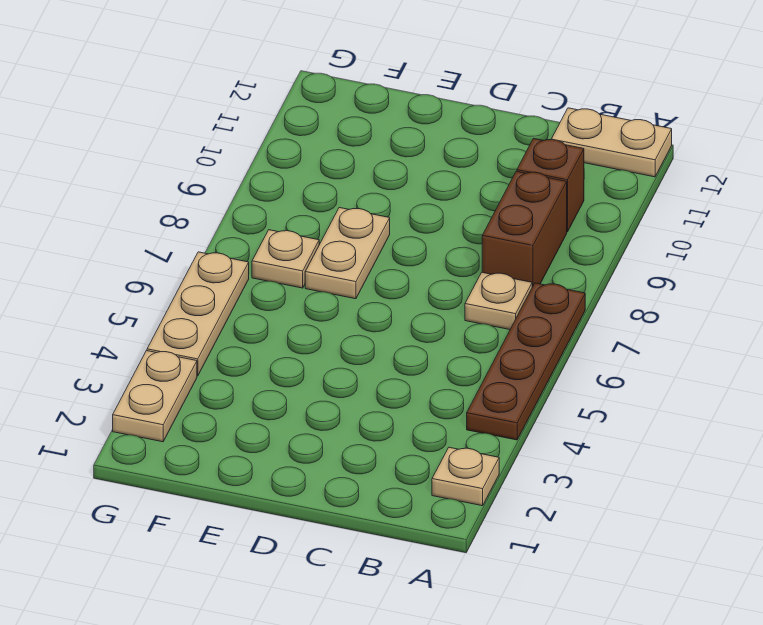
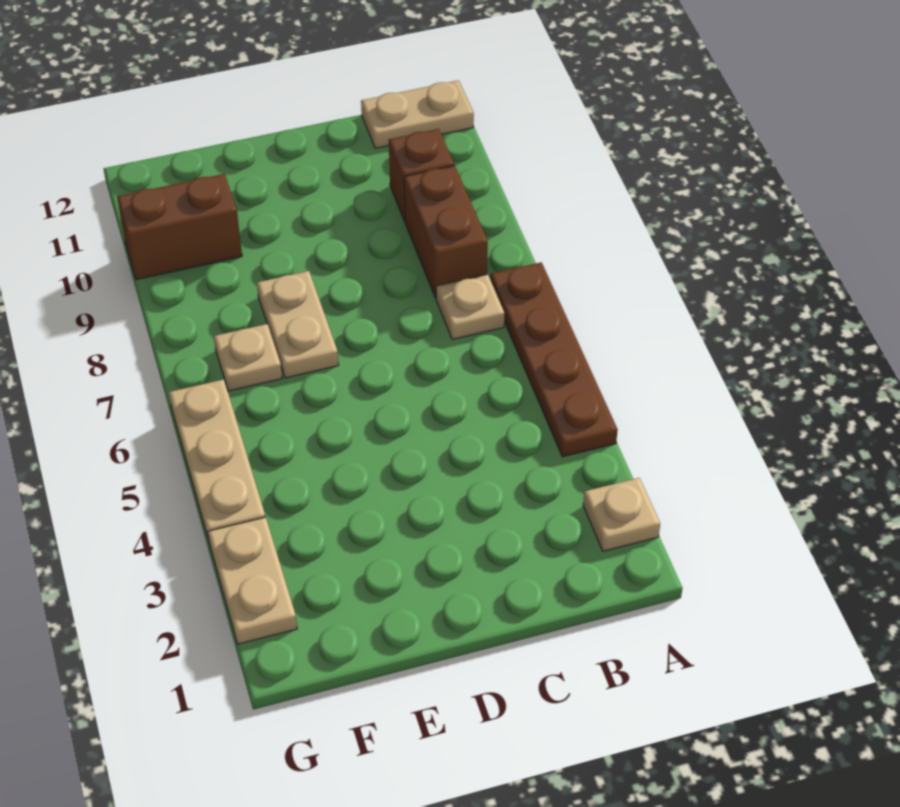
none -> brown 1x2 brick [117,174,242,280]

